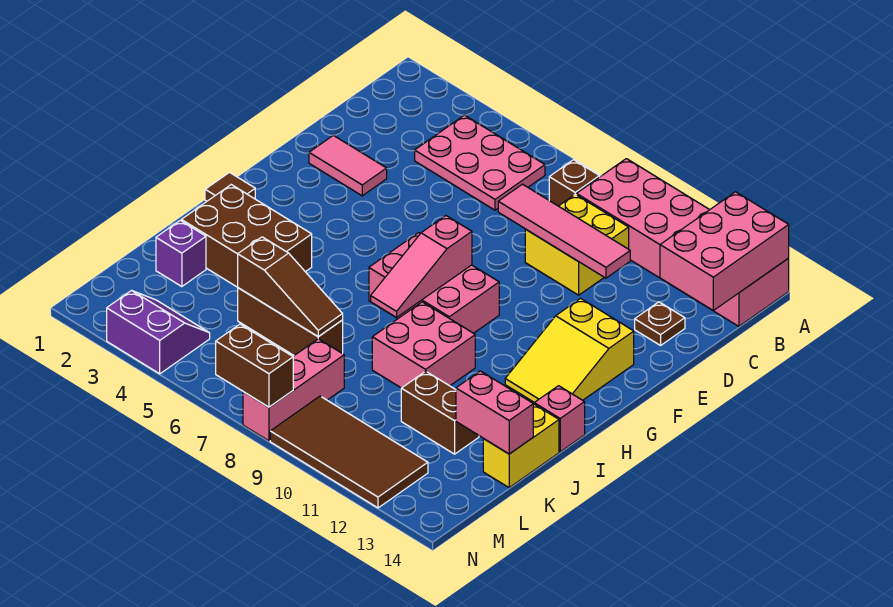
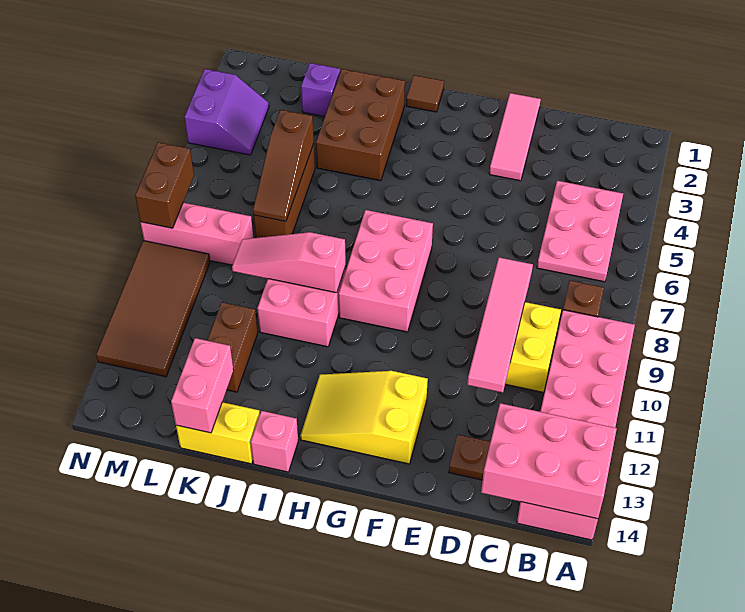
pink 1x2 tile [309,135,387,196] -> pink 1x3 tile [489,93,541,181]
pink 1x3 slope [371,216,472,317] -> pink 1x3 slope moved to [232,232,346,293]

